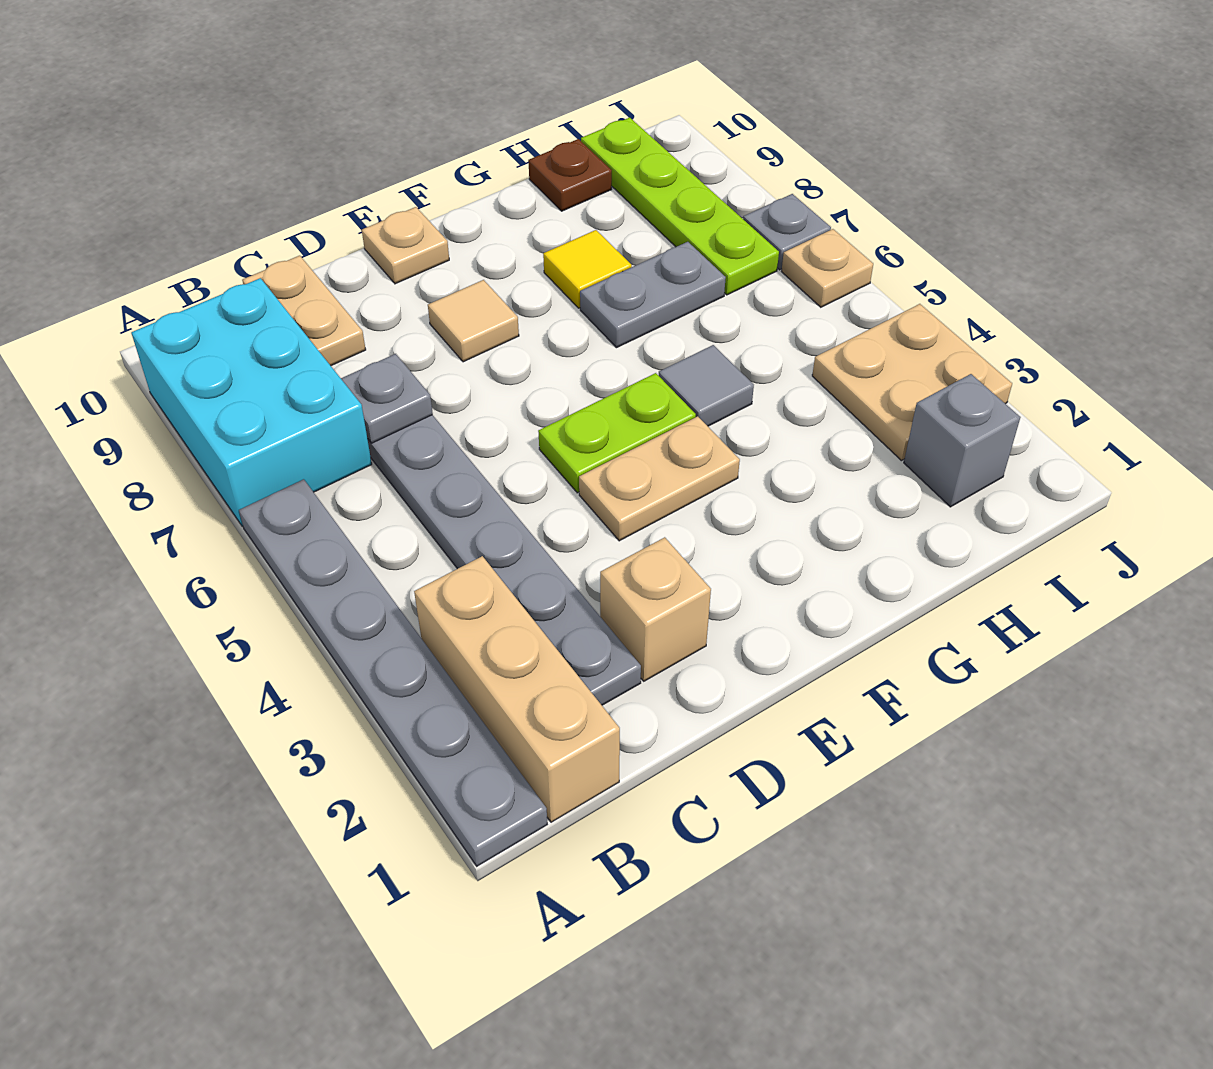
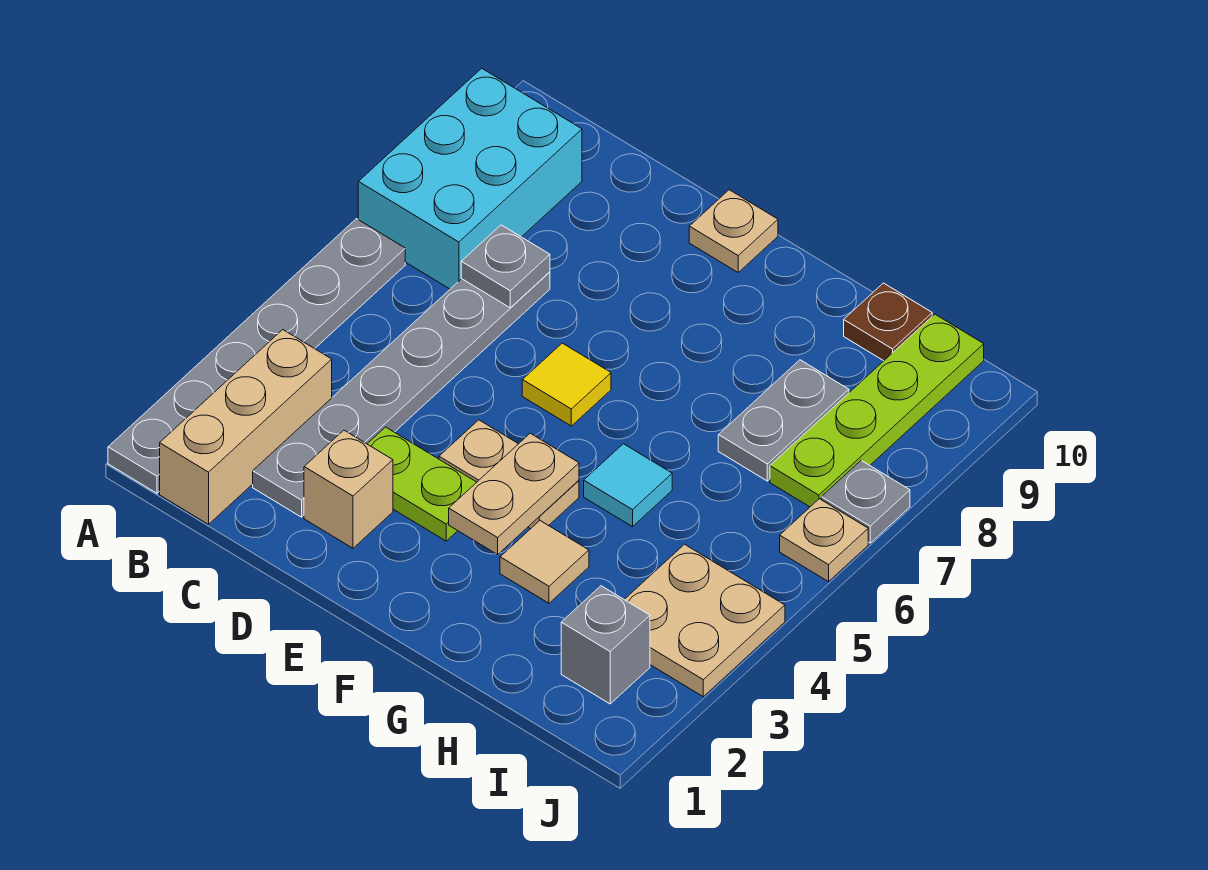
tan 1x2 plate [242,256,366,366] -> tan 1x2 plate moved to [449,433,579,554]
lime 1x2 plate [538,373,696,493] -> lime 1x2 plate moved to [368,427,477,541]
tan 1x1 tile [428,280,519,362] -> tan 1x1 tile moved to [500,521,589,603]
grey 1x1 tile [658,345,754,426] -> cyan 1x1 tile [584,444,672,527]
grey 1x2 plate [580,242,726,348] -> grey 1x2 plate turned to [718,360,849,481]
yellow 1x1 tile [543,230,632,308] -> yellow 1x1 tile moved to [522,343,611,426]

